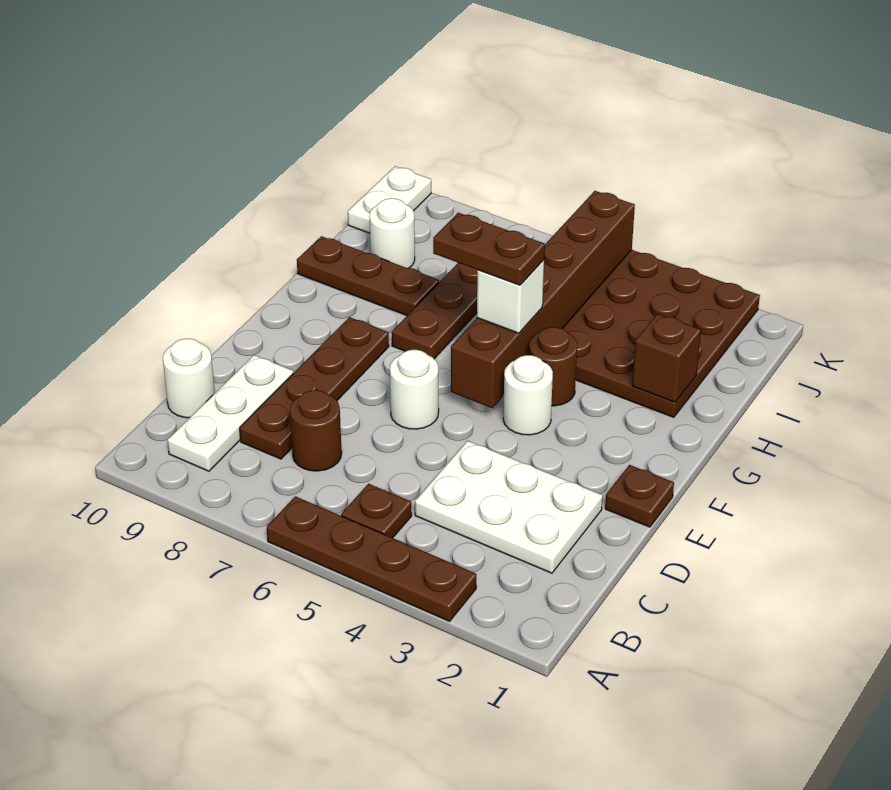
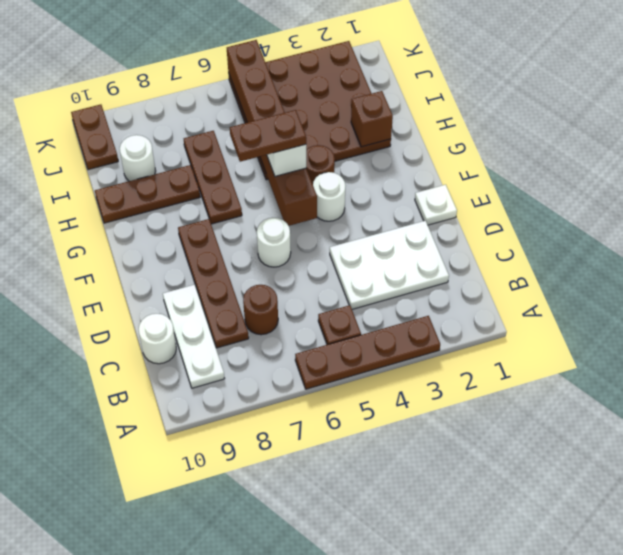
brown 1x1 plate [605,465,674,527] -> white 1x1 plate [415,185,457,225]
white 1x2 plate [348,166,431,233] -> brown 1x2 plate [71,104,118,170]

